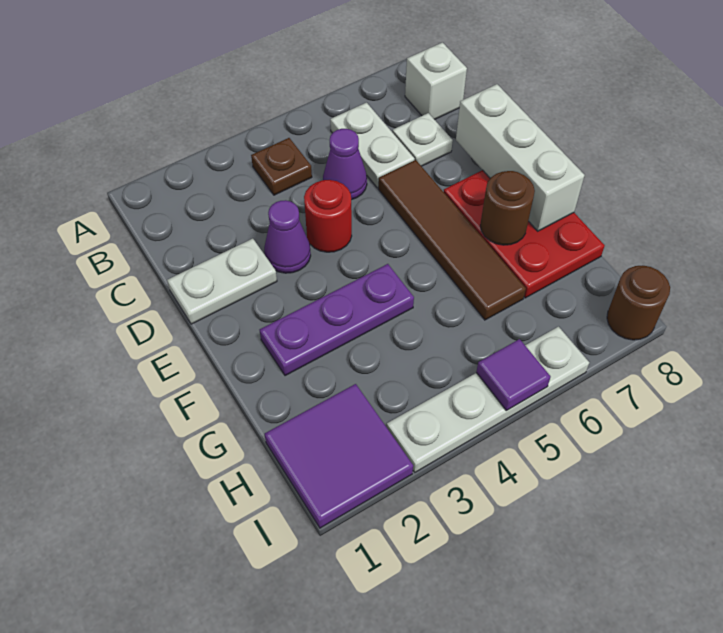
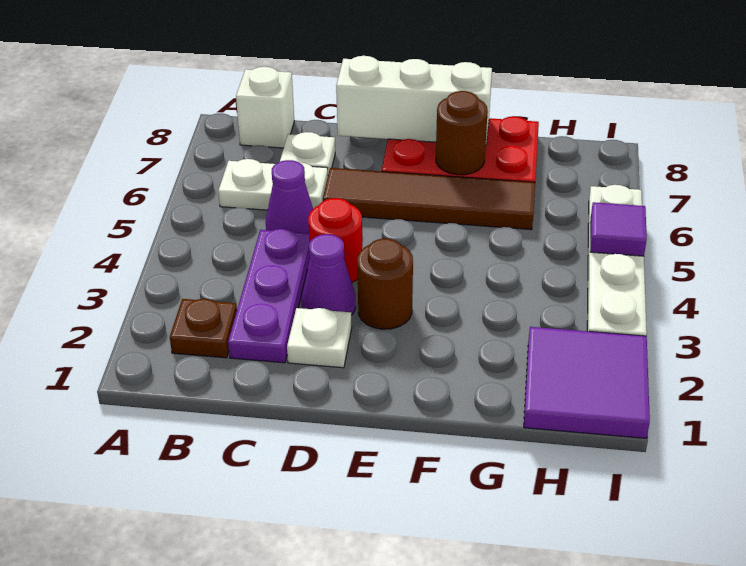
brown 1x1 plate [251,138,312,195] -> brown 1x1 plate moved to [170,299,237,358]
white 1x2 plate [167,239,277,324] -> white 1x1 plate [287,308,352,368]
purple 1x3 plate [260,264,414,376] -> purple 1x3 plate moved to [228,229,310,363]
brown 1x1 round brick [607,265,670,340] -> brown 1x1 round brick moved to [357,239,413,329]

